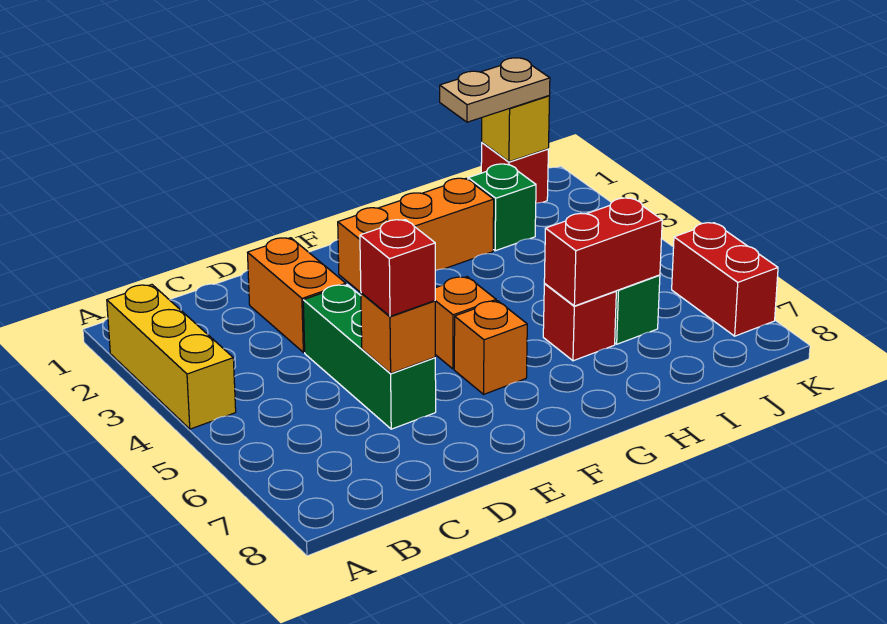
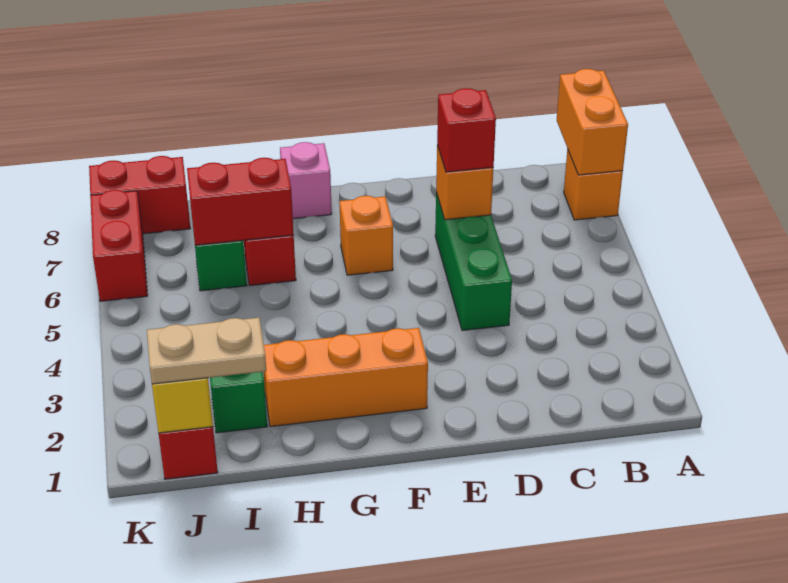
yellow 1x3 brick [107,285,236,429] -> none
orange 1x2 brick [248,238,346,352] -> orange 1x2 brick moved to [557,69,628,175]
orange 1x1 brick [435,277,496,369] -> orange 1x1 brick moved to [564,149,623,220]
none -> pink 1x1 brick [280,142,332,219]
none -> red 1x2 brick [89,156,190,234]

